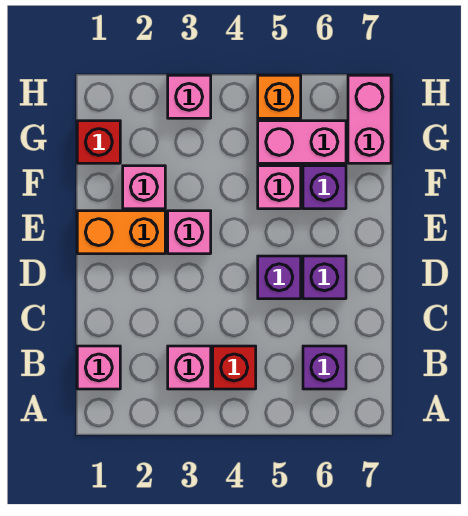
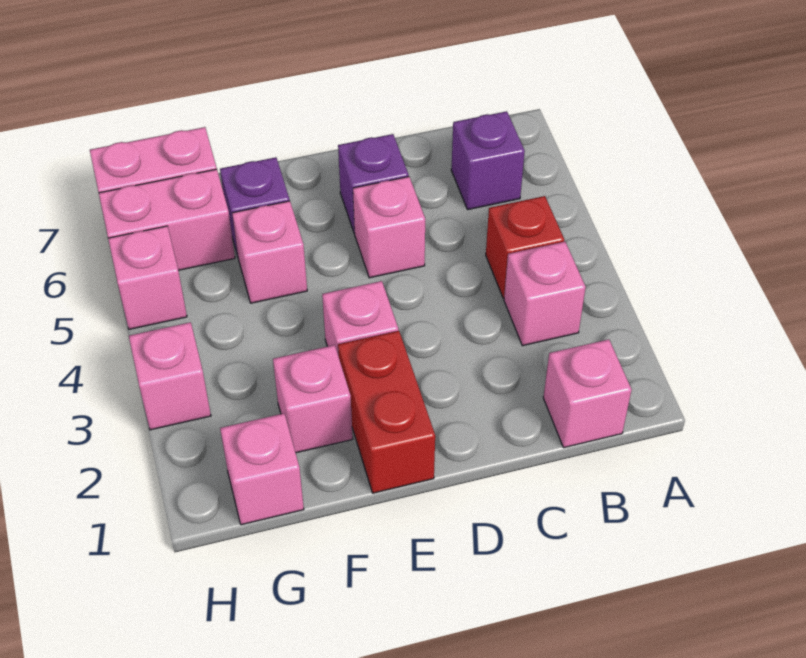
purple 1x1 brick [258,256,301,299] -> pink 1x1 brick [353,177,425,278]
orange 1x2 brick [77,211,165,254] -> red 1x2 brick [338,331,435,493]
red 1x1 brick [77,121,120,163] -> pink 1x1 brick [220,413,304,525]
pink 1x2 brick [258,121,346,163] -> pink 1x2 brick turned to [99,169,235,270]
orange 1x1 brick [258,75,301,118] -> pink 1x1 brick [108,226,187,329]

